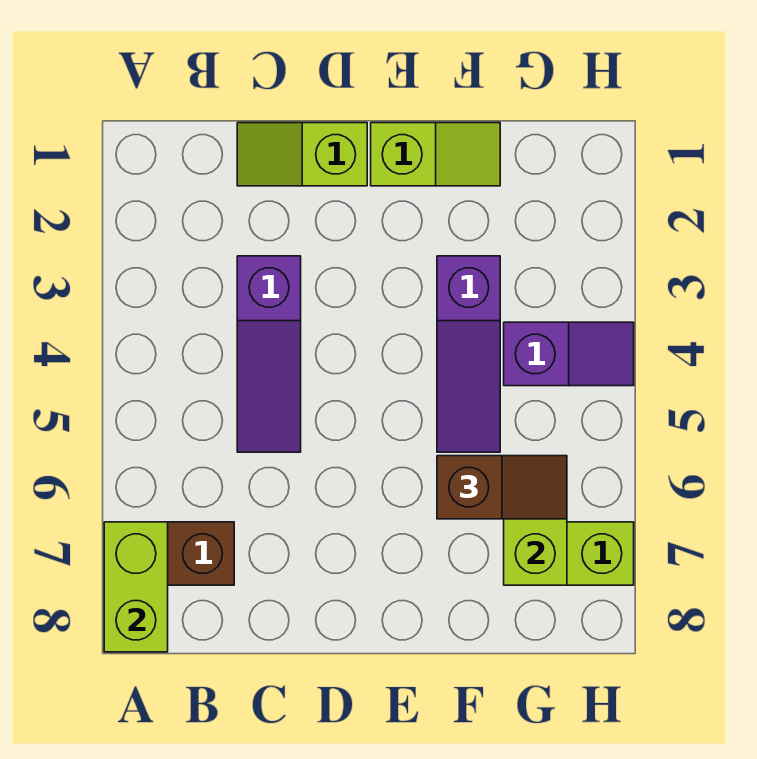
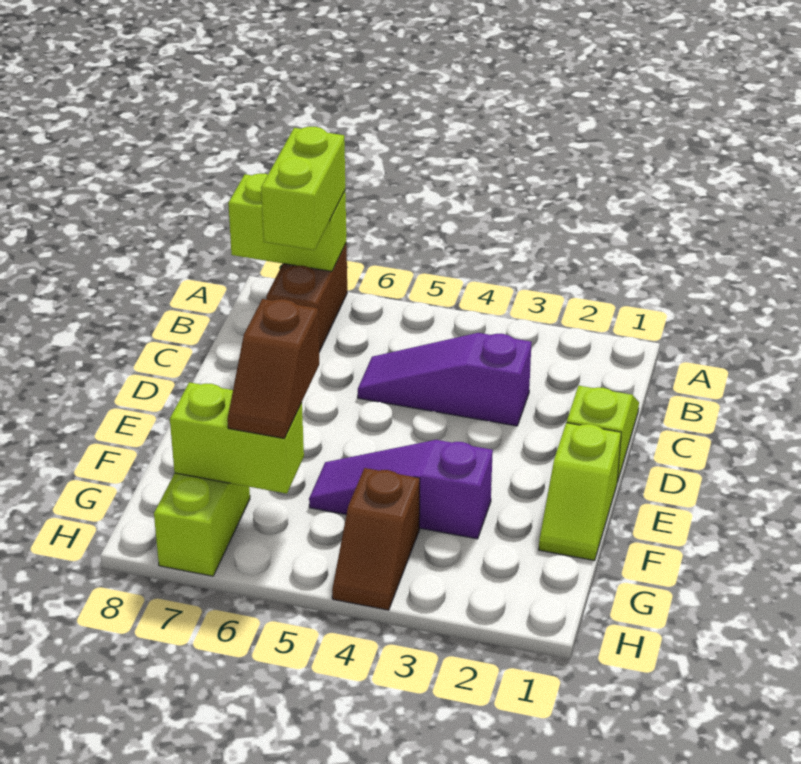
none -> lime 1x2 brick [261,127,345,250]
purple 1x2 slope [504,322,634,386] -> brown 1x2 slope [332,468,420,610]

